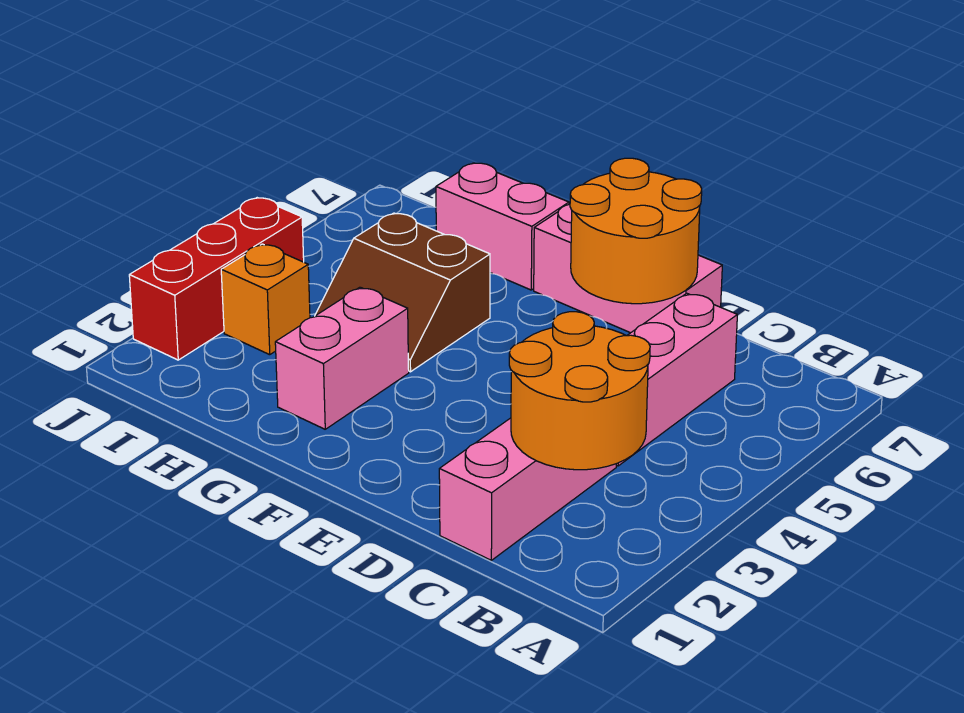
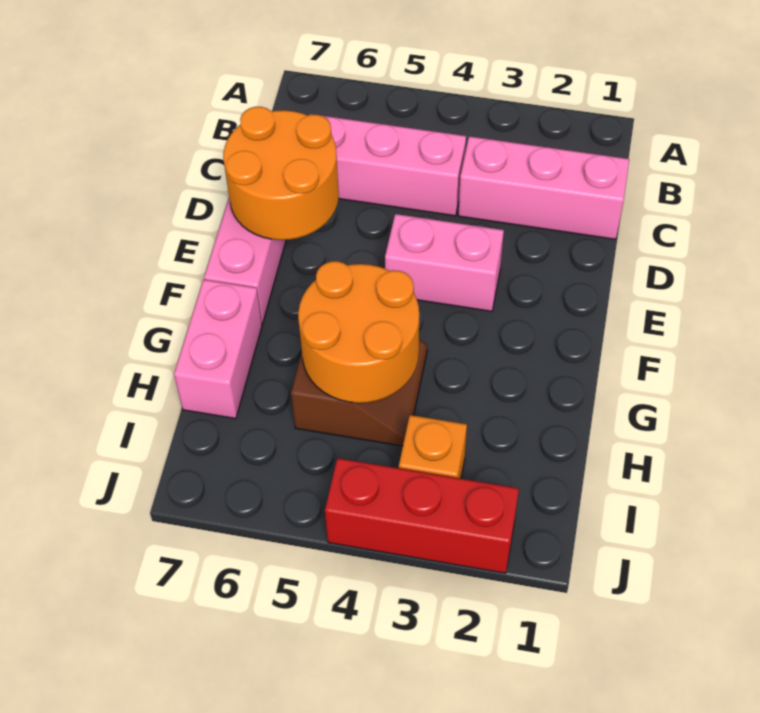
orange 2x2 round brick [509,312,650,470] -> orange 2x2 round brick moved to [298,261,419,403]
pink 1x2 brick [275,287,409,429] -> pink 1x2 brick moved to [385,214,504,311]

